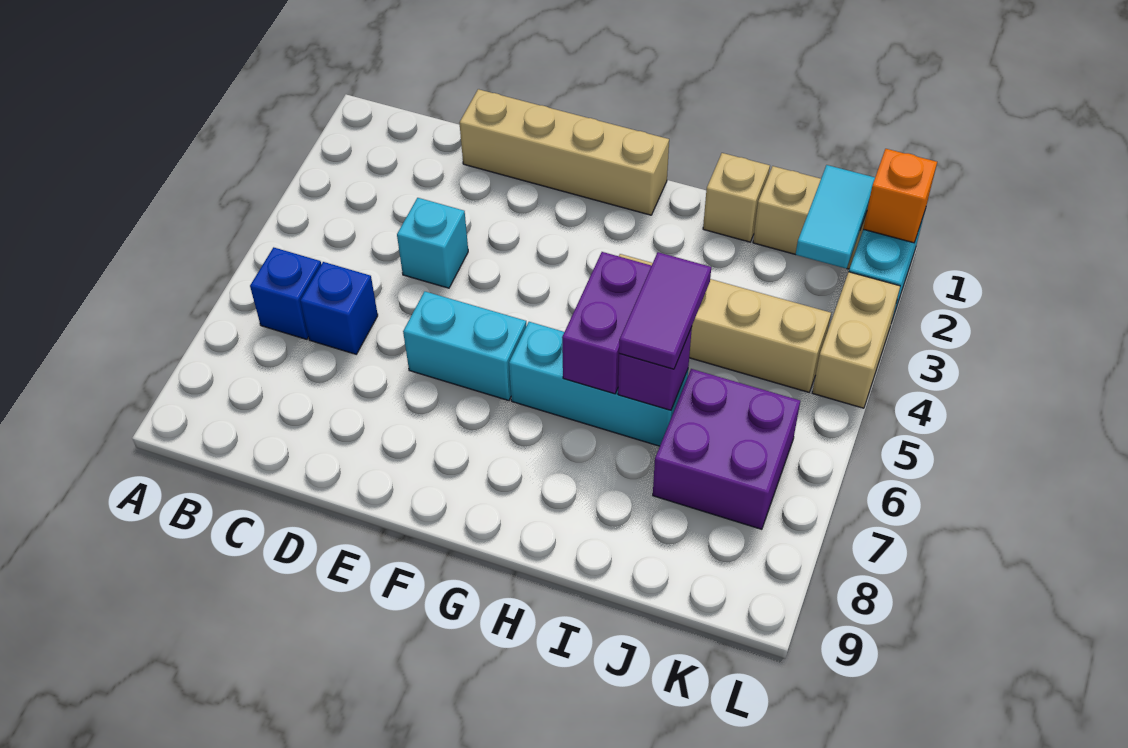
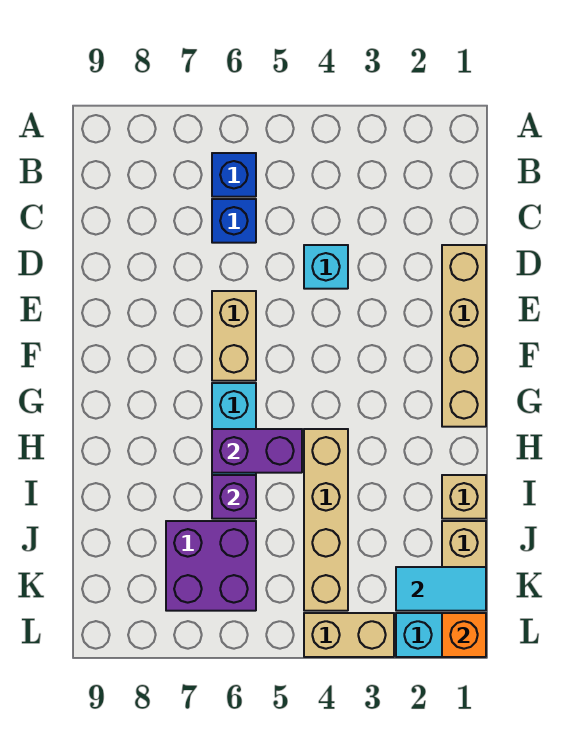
cyan 1x2 brick [403,291,526,401] -> tan 1x2 brick [212,291,256,381]
purple 1x2 tile [619,252,711,369] -> none

